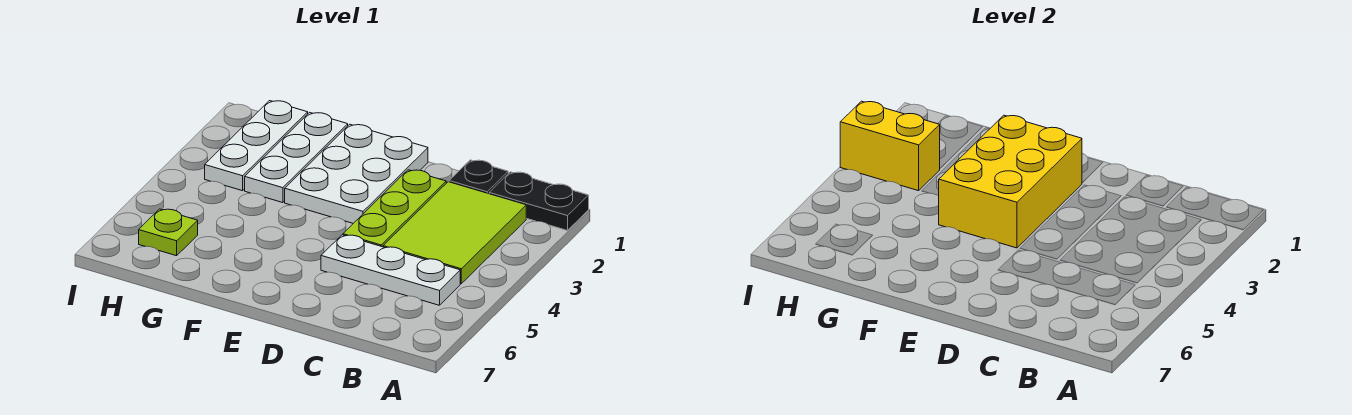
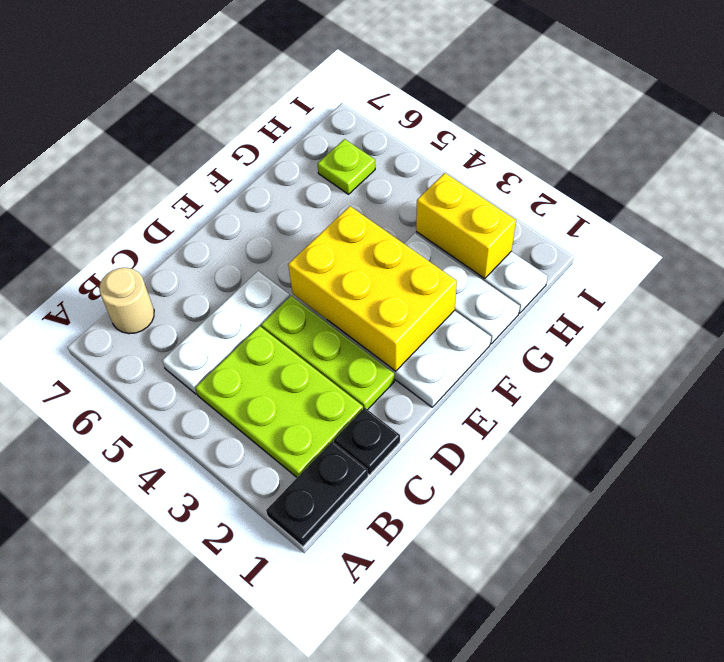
lime 2x3 tile [383,182,526,284] -> lime 2x3 plate [195,326,363,477]
none -> tan 1x1 round brick [99,268,154,334]
yellow 1x2 brick [840,101,940,191] -> yellow 1x2 brick turned to [416,173,516,279]

